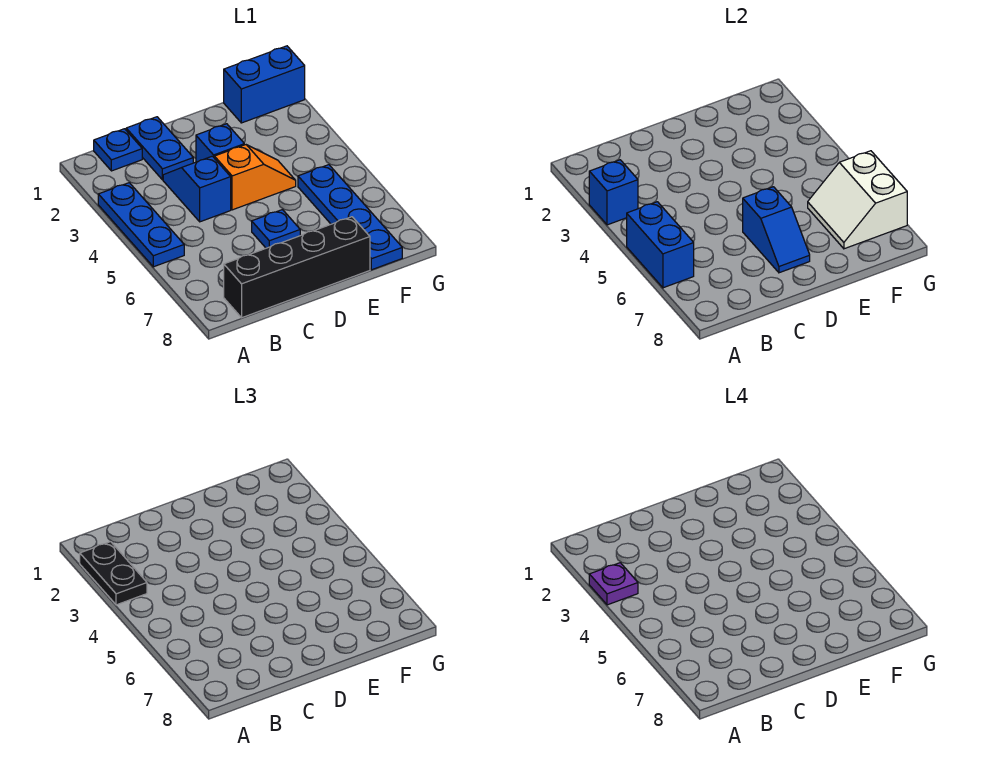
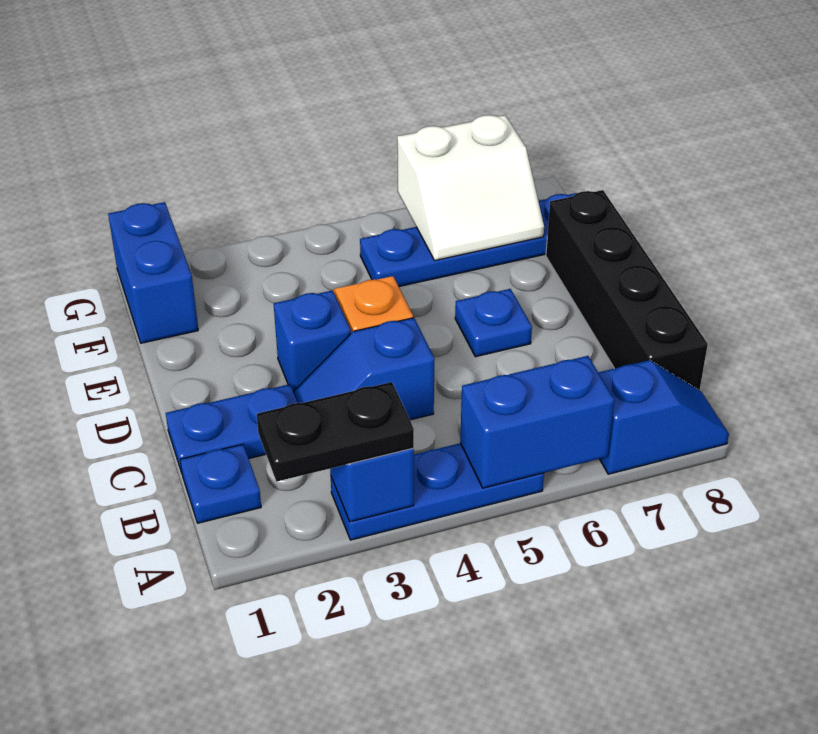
purple 1x1 plate [589,563,638,605] -> none
blue 1x2 slope [743,187,810,273] -> blue 1x2 slope moved to [598,360,729,474]

